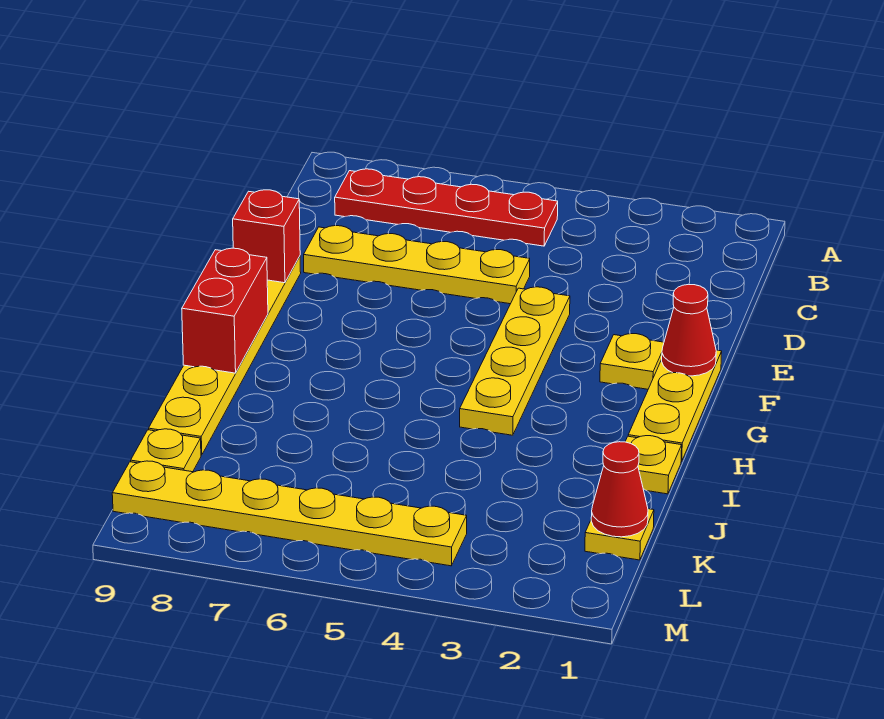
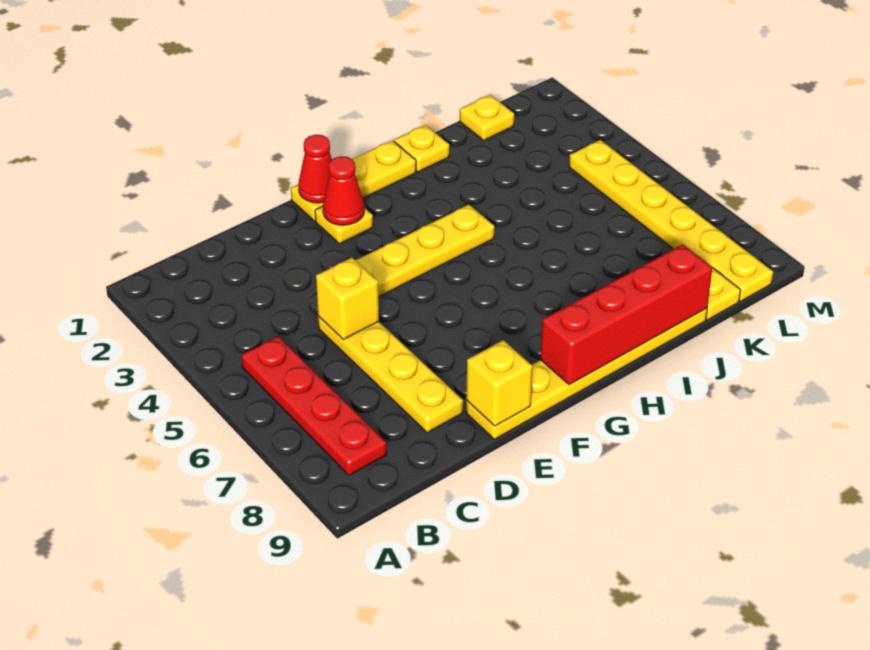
none -> yellow 1x1 brick [316,258,379,339]
red 1x1 brick [233,190,300,283] -> yellow 1x1 brick [466,340,532,426]
red 1x2 brick [182,248,268,373] -> red 1x4 brick [540,244,712,385]
red 1x1 cone [591,442,648,537] -> red 1x1 cone moved to [323,156,364,225]

